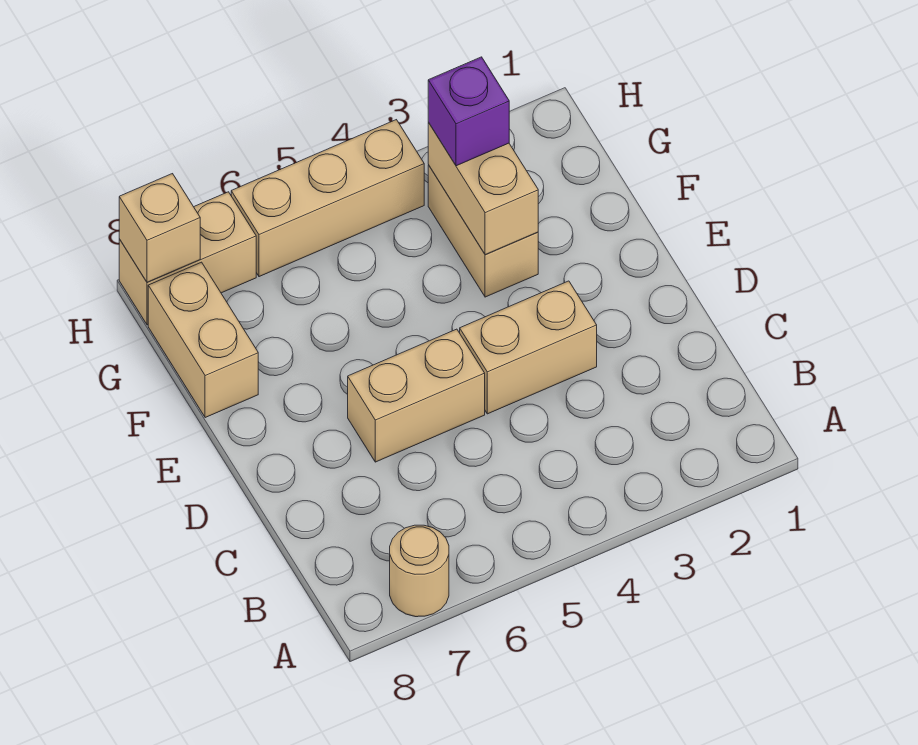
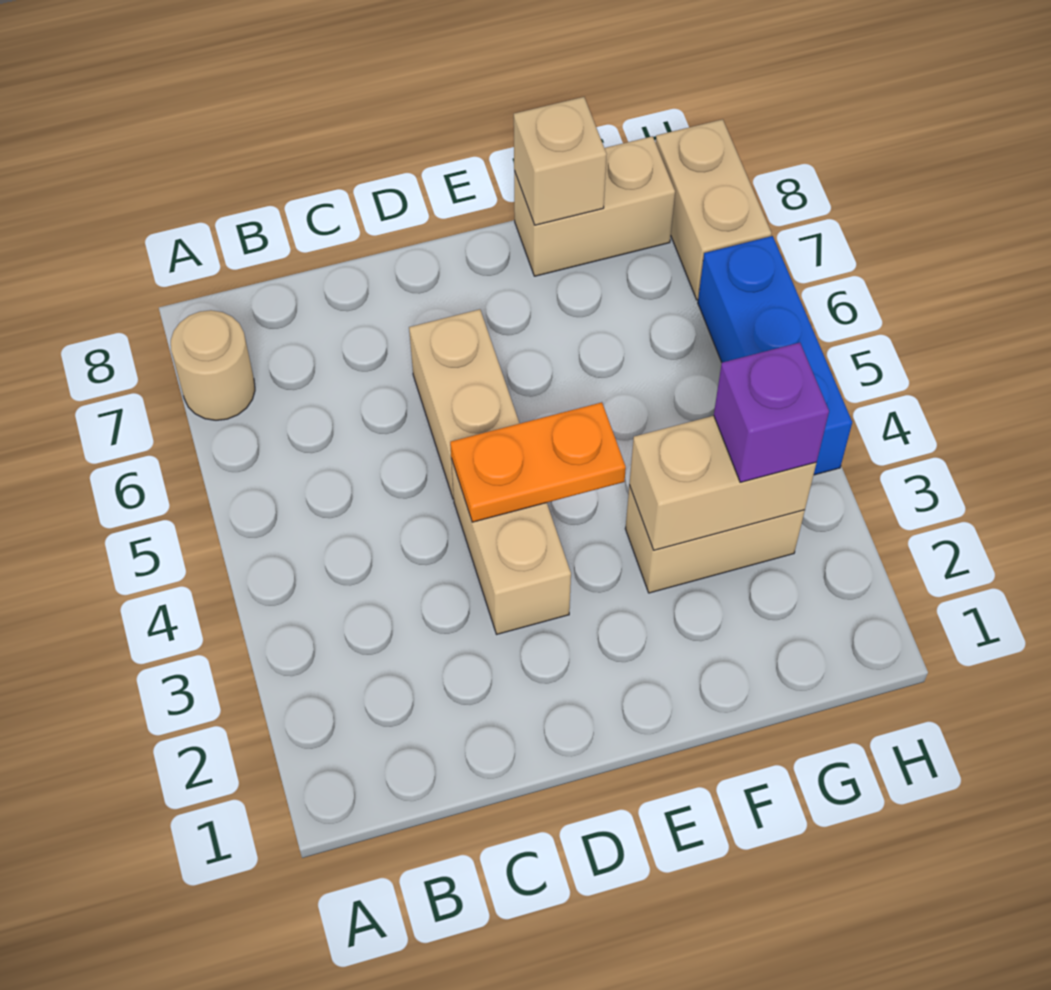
none -> orange 1x2 plate [450,402,626,522]
tan 1x3 brick [231,120,424,277] -> blue 1x3 brick [698,236,852,475]
tan 1x1 brick [119,174,200,282] -> tan 1x1 brick moved to [514,97,607,225]

